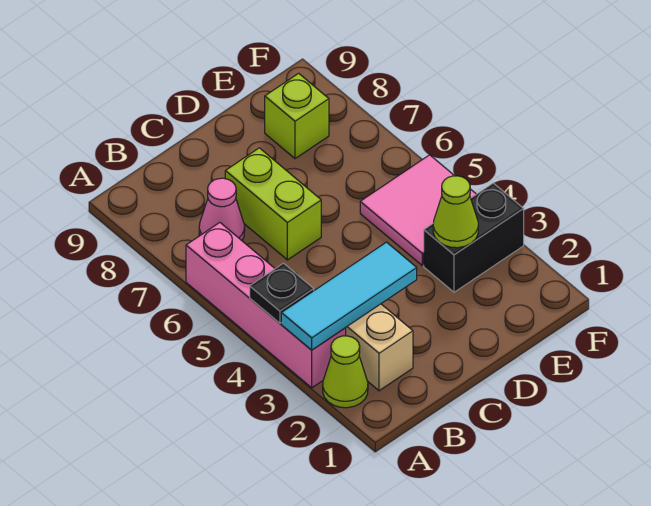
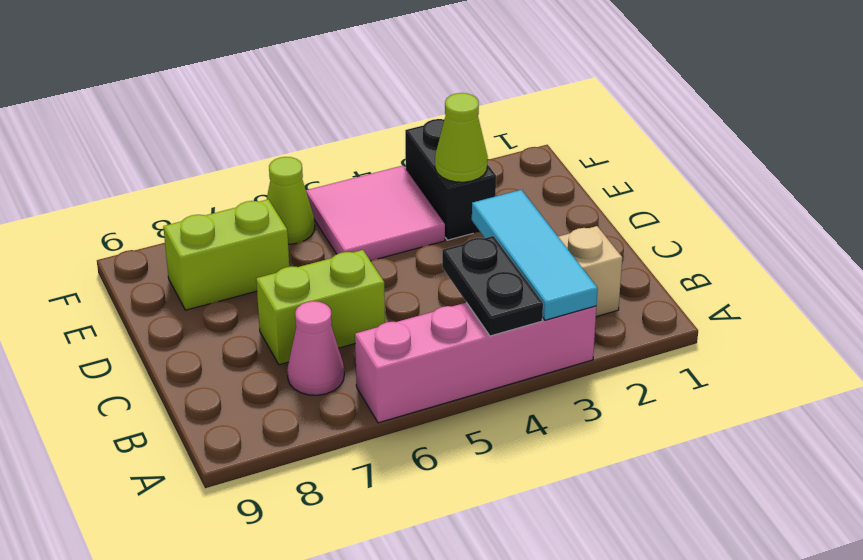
lime 1x1 cone [323,336,368,408] -> lime 1x1 cone moved to [267,157,315,244]
black 1x1 plate [250,263,314,323] -> black 1x2 plate [442,236,543,336]
lime 1x1 brick [265,73,329,159] -> lime 1x2 brick [163,199,289,310]

